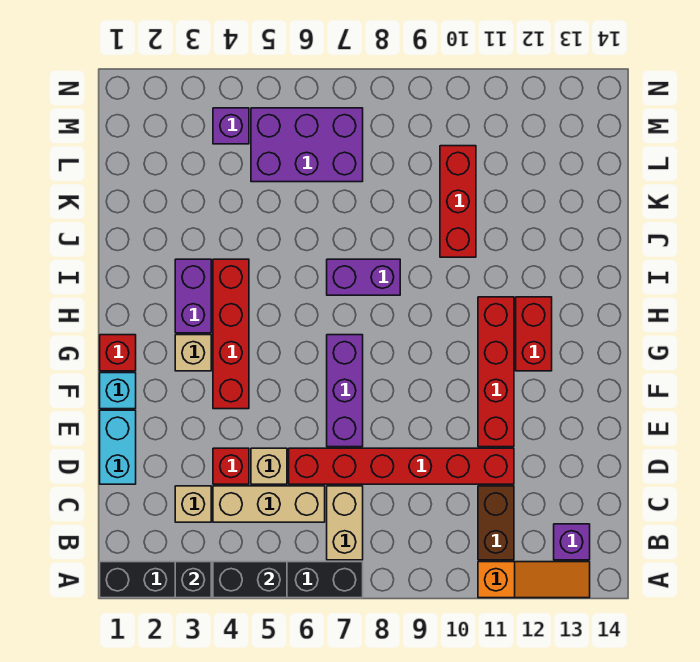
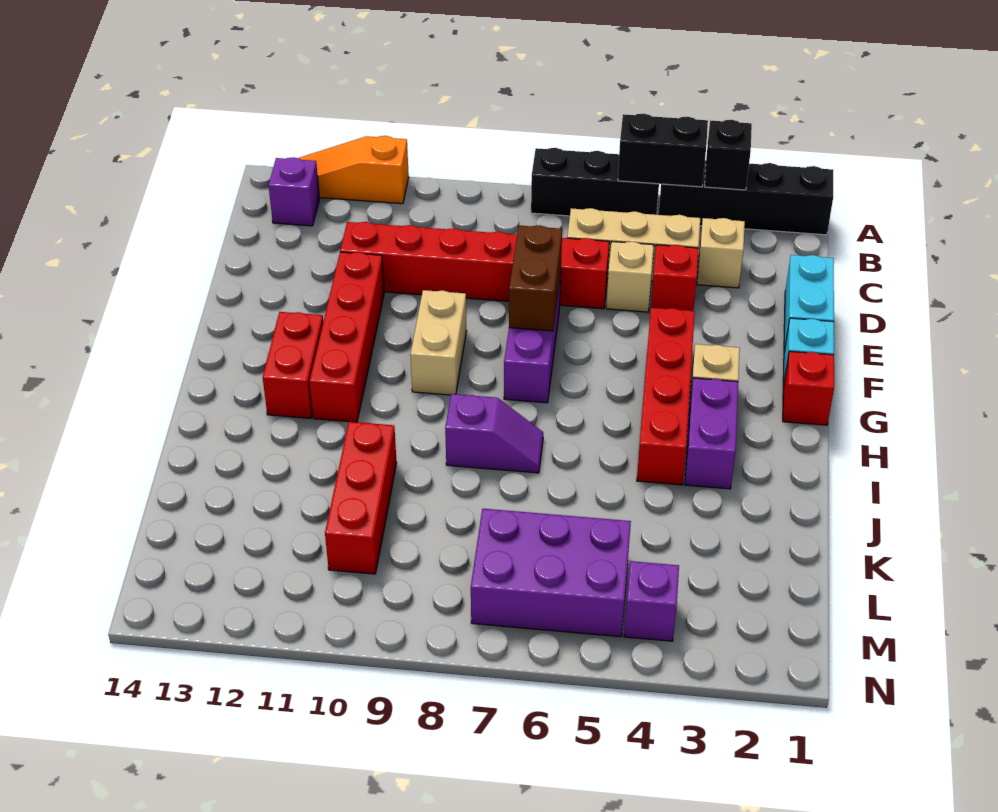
tan 1x2 brick [327,486,363,560] -> tan 1x2 brick moved to [410,290,467,395]
brown 1x2 brick [478,486,514,560] -> brown 1x2 brick moved to [509,225,562,331]
purple 1x2 brick [327,259,400,295] -> purple 1x2 slope [445,394,543,473]

